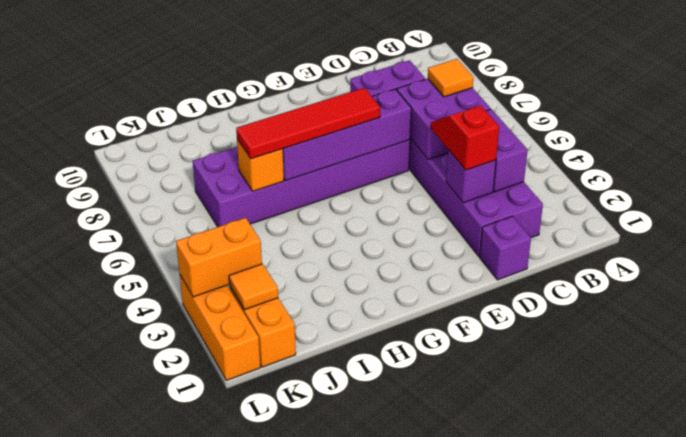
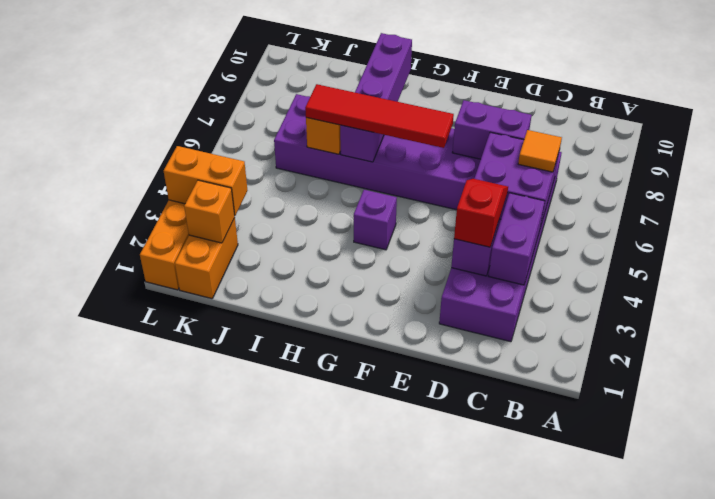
purple 1x1 brick [480,216,531,280] -> purple 1x1 brick moved to [354,190,397,250]
purple 1x4 brick [283,89,411,181] -> purple 1x4 brick turned to [340,33,412,162]
orange 1x1 tile [229,264,278,310] -> orange 1x1 brick [184,180,235,243]

